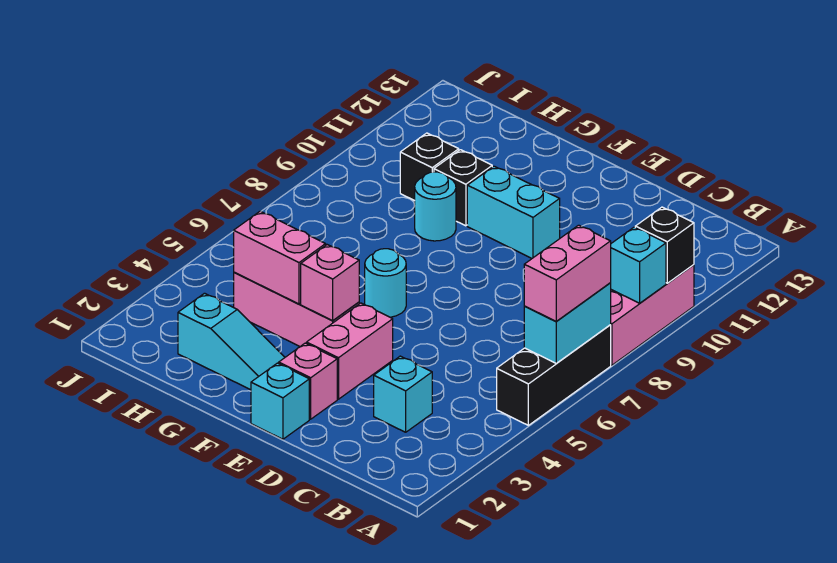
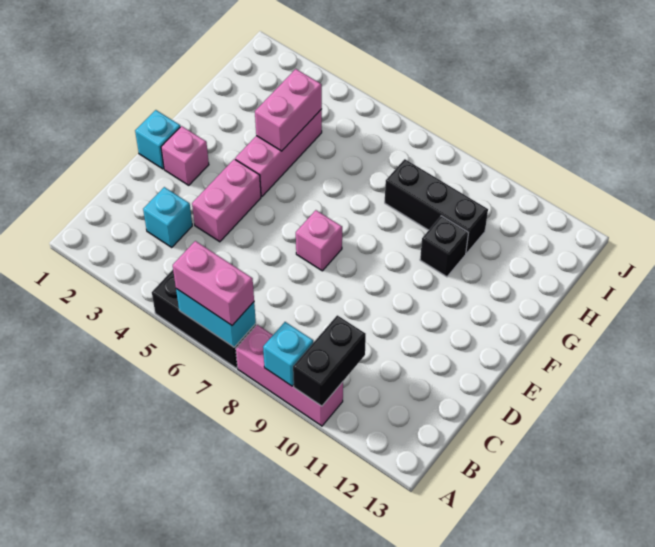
black 1x1 brick [635,207,694,283] -> black 1x2 brick [293,315,366,406]
pink 1x2 brick [307,303,393,399] -> pink 1x2 brick turned to [192,159,261,242]
cyan 1x2 brick [467,166,560,258] -> none
cyan 1x3 slope [178,293,285,390] -> none
pink 1x1 brick [301,245,359,321] -> pink 1x1 brick moved to [296,210,342,271]
cyan 1x1 round brick [365,249,406,317] -> none
cyan 1x1 round brick [415,172,456,241] -> none
black 1x1 brick [400,133,459,201] -> black 1x3 brick [385,159,488,253]

